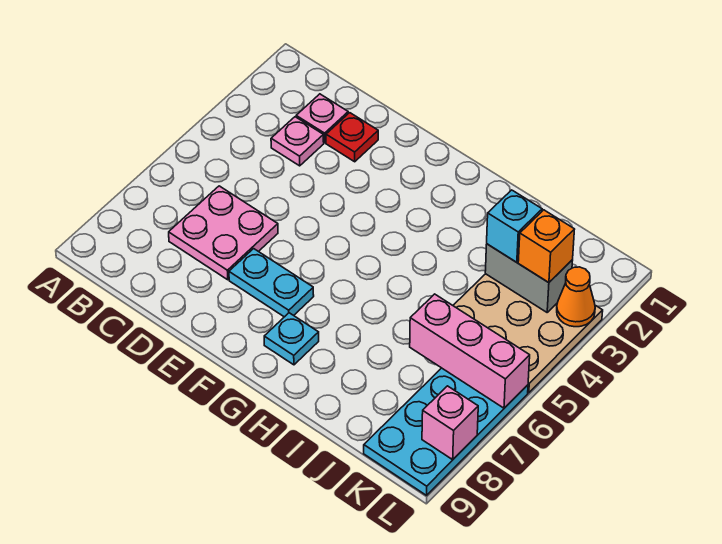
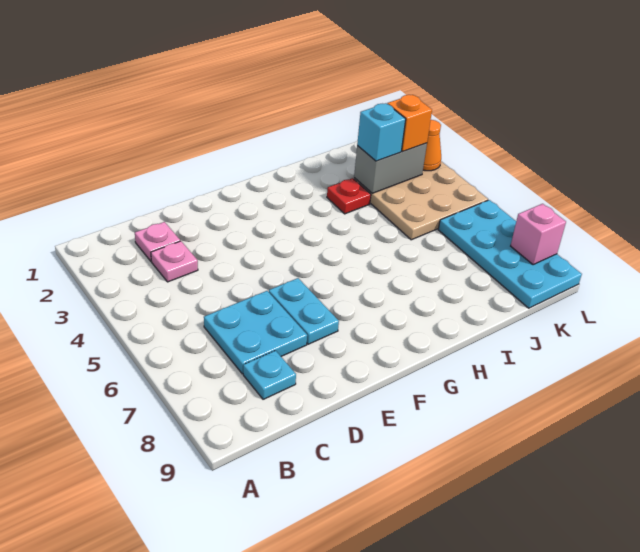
pink 2x2 plate [169,186,278,280] -> cyan 2x2 plate [204,291,307,374]
red 1x1 plate [326,113,378,162] -> red 1x1 plate moved to [327,178,371,214]
cyan 1x2 plate [229,249,314,317] -> cyan 1x2 plate turned to [269,278,339,344]
cyan 1x1 plate [264,313,319,365] -> cyan 1x1 plate moved to [243,351,296,399]
pink 1x3 brick [410,294,530,408] -> none

